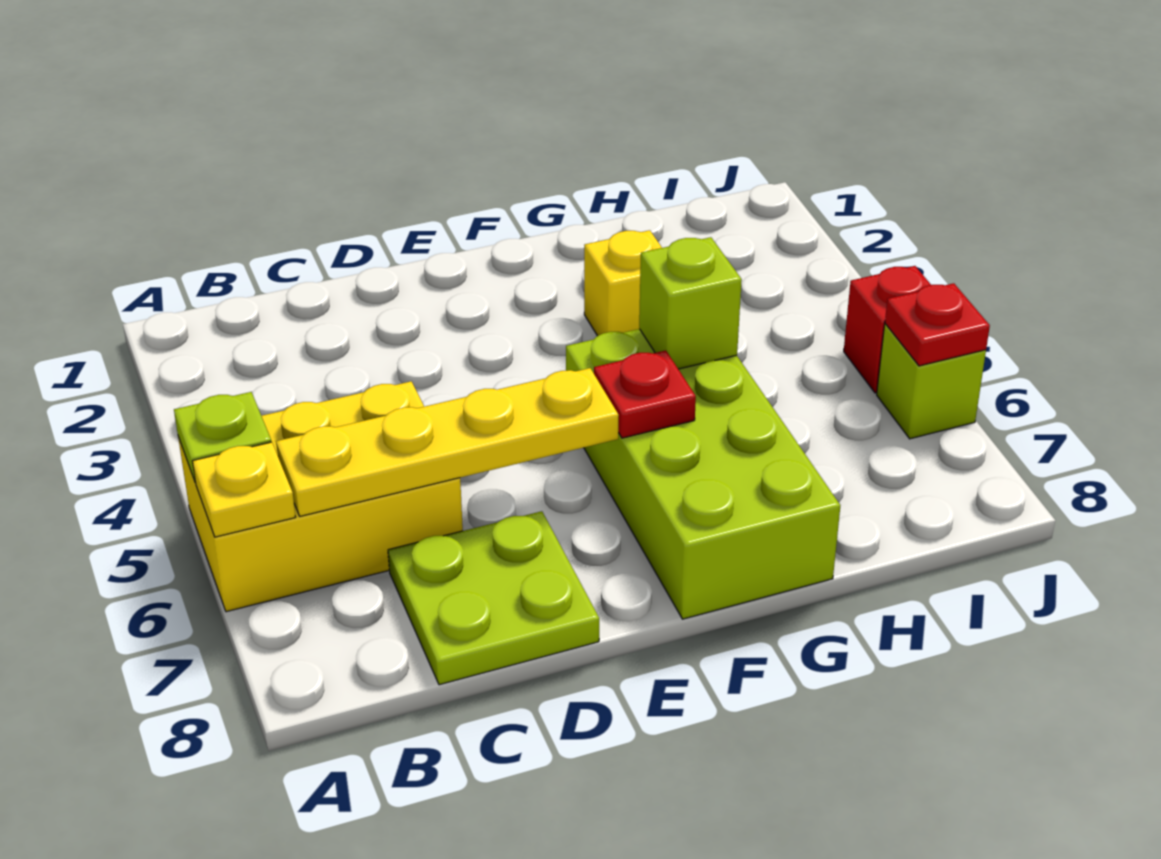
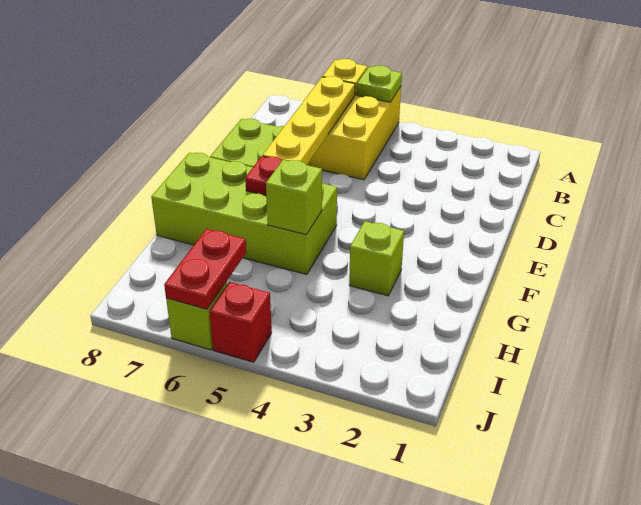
yellow 1x1 brick [584,230,662,336] -> lime 1x1 brick [349,221,404,296]
red 1x1 plate [885,283,990,366] -> red 1x2 plate [164,229,246,309]

